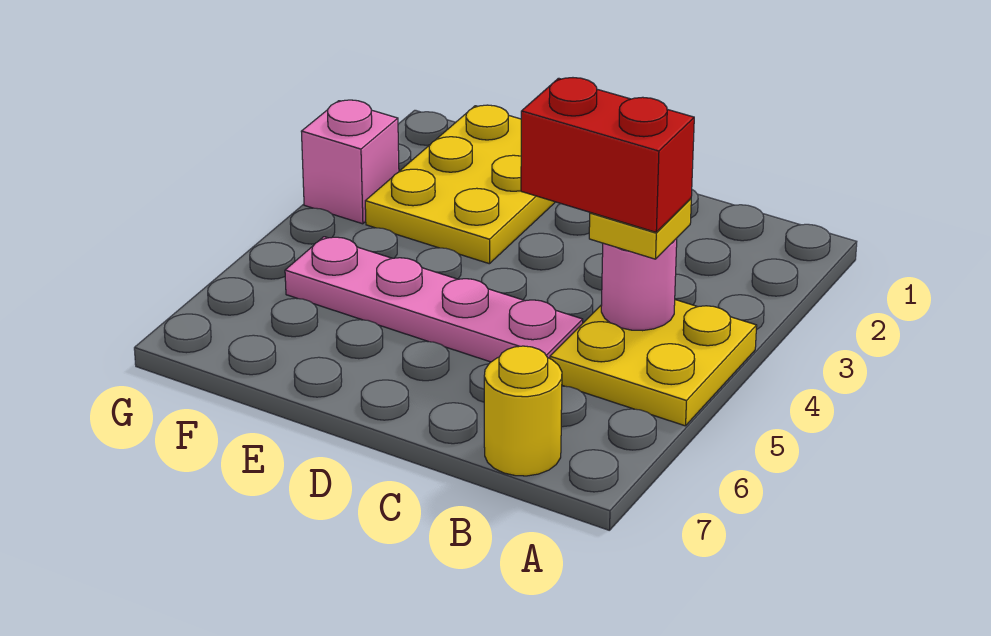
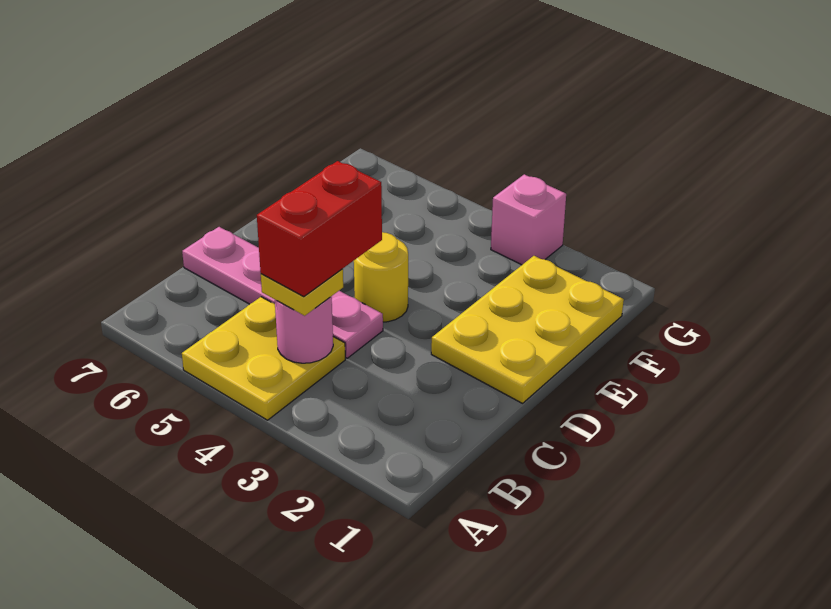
yellow 1x1 round brick [484,346,562,476] -> yellow 1x1 round brick moved to [354,232,408,322]
pink 1x4 plate [285,237,583,362] -> pink 1x4 plate turned to [182,227,383,358]
yellow 2x3 plate [365,105,555,264] -> yellow 2x3 plate turned to [431,256,624,403]

